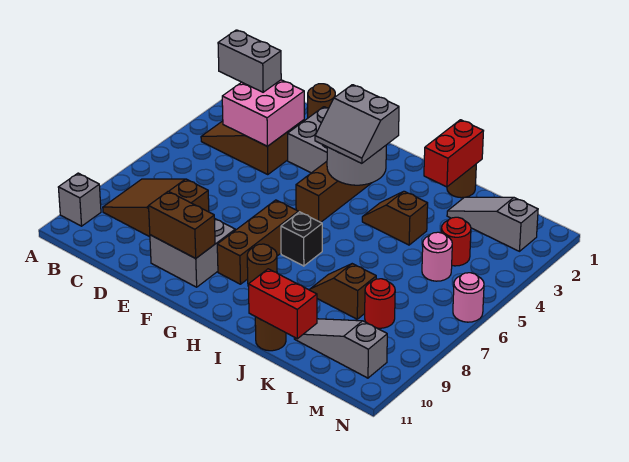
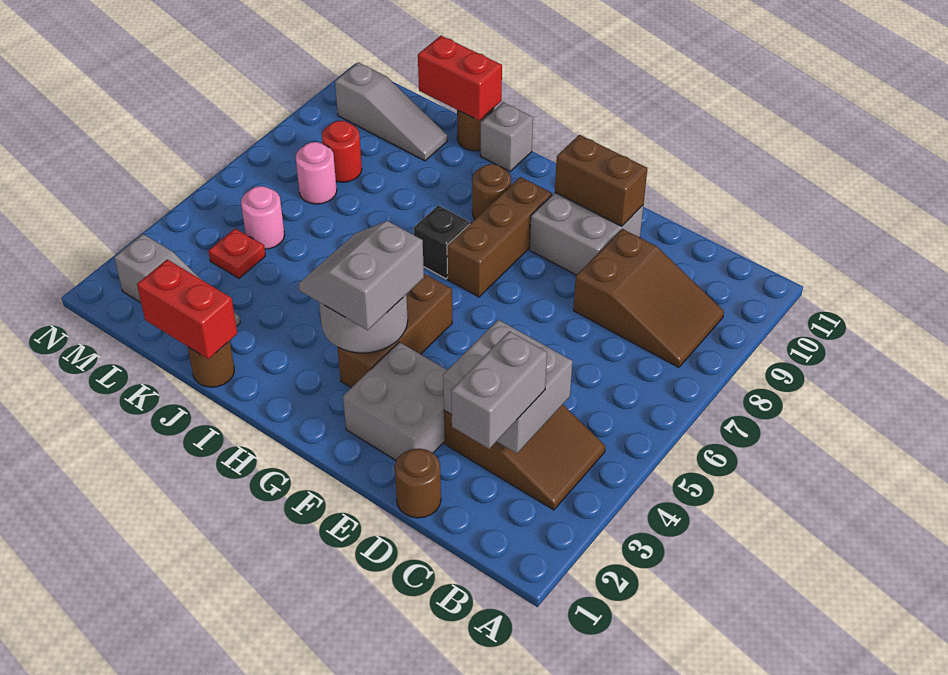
grey 1x1 brick [58,173,101,226] -> grey 1x1 brick moved to [481,102,533,171]
grey 1x2 brick [218,30,281,92] -> grey 1x2 brick turned to [451,331,547,449]
pink 2x2 brick [222,80,304,146] -> grey 2x2 brick [443,320,572,453]
grey 2x2 slope [315,85,399,163] -> grey 2x2 slope turned to [298,221,424,330]
brown 1x2 slope [362,191,428,245] -> none
red 1x2 brick [424,120,483,187] -> red 1x2 brick turned to [137,259,237,359]
brown 1x2 slope [310,264,376,319] -> none
red 1x1 round brick [441,217,471,266] -> red 1x1 plate [209,229,265,278]
pink 1x1 round brick [453,273,484,322] -> pink 1x1 round brick moved to [296,142,337,204]

